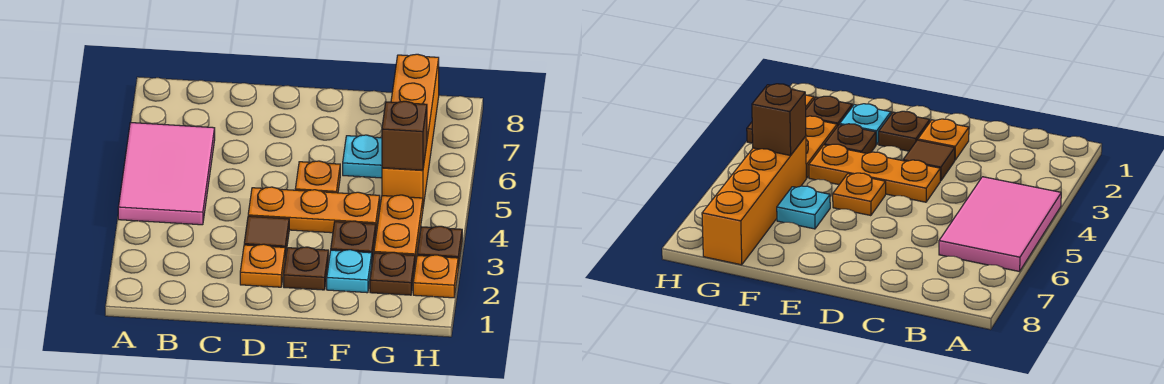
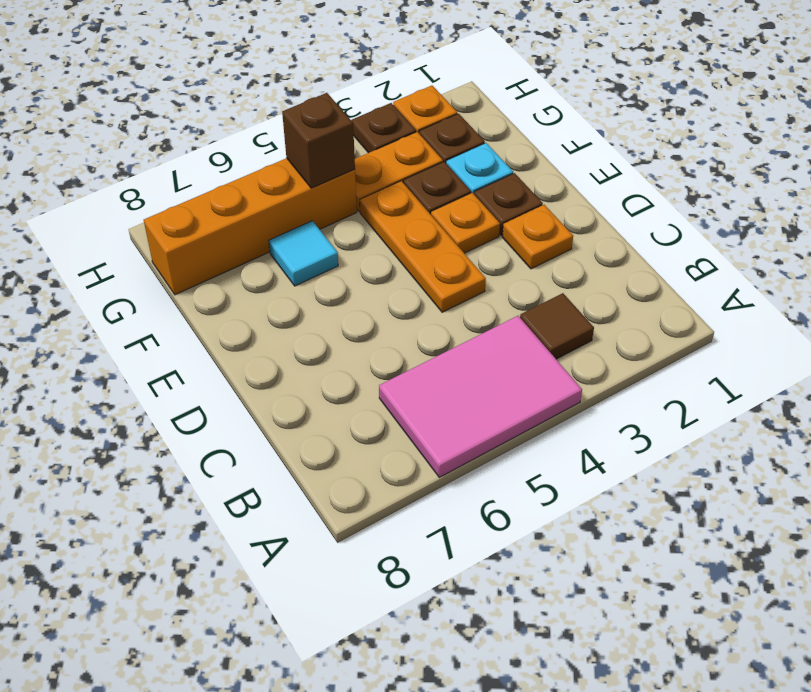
brown 1x1 tile [244,216,289,258] -> brown 1x1 tile moved to [520,293,594,359]
orange 1x1 plate [295,161,340,193] -> orange 1x1 plate moved to [431,193,500,253]
cyan 1x1 plate [343,135,382,178] -> cyan 1x1 tile [269,221,338,286]

